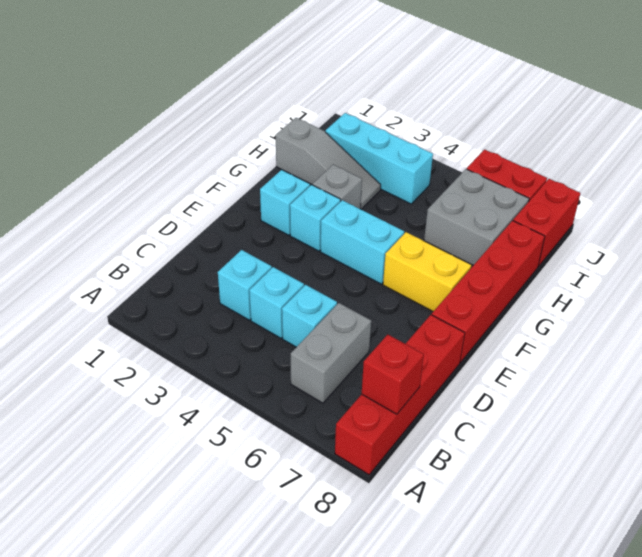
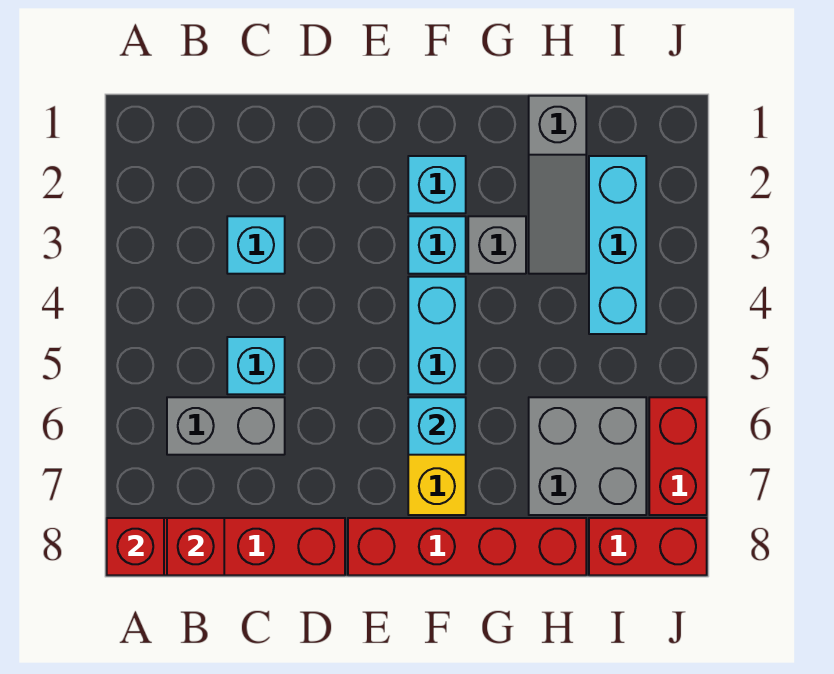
none -> red 1x1 brick [107,518,164,575]
cyan 1x1 brick [249,267,304,338] -> cyan 1x1 brick moved to [408,397,466,455]

